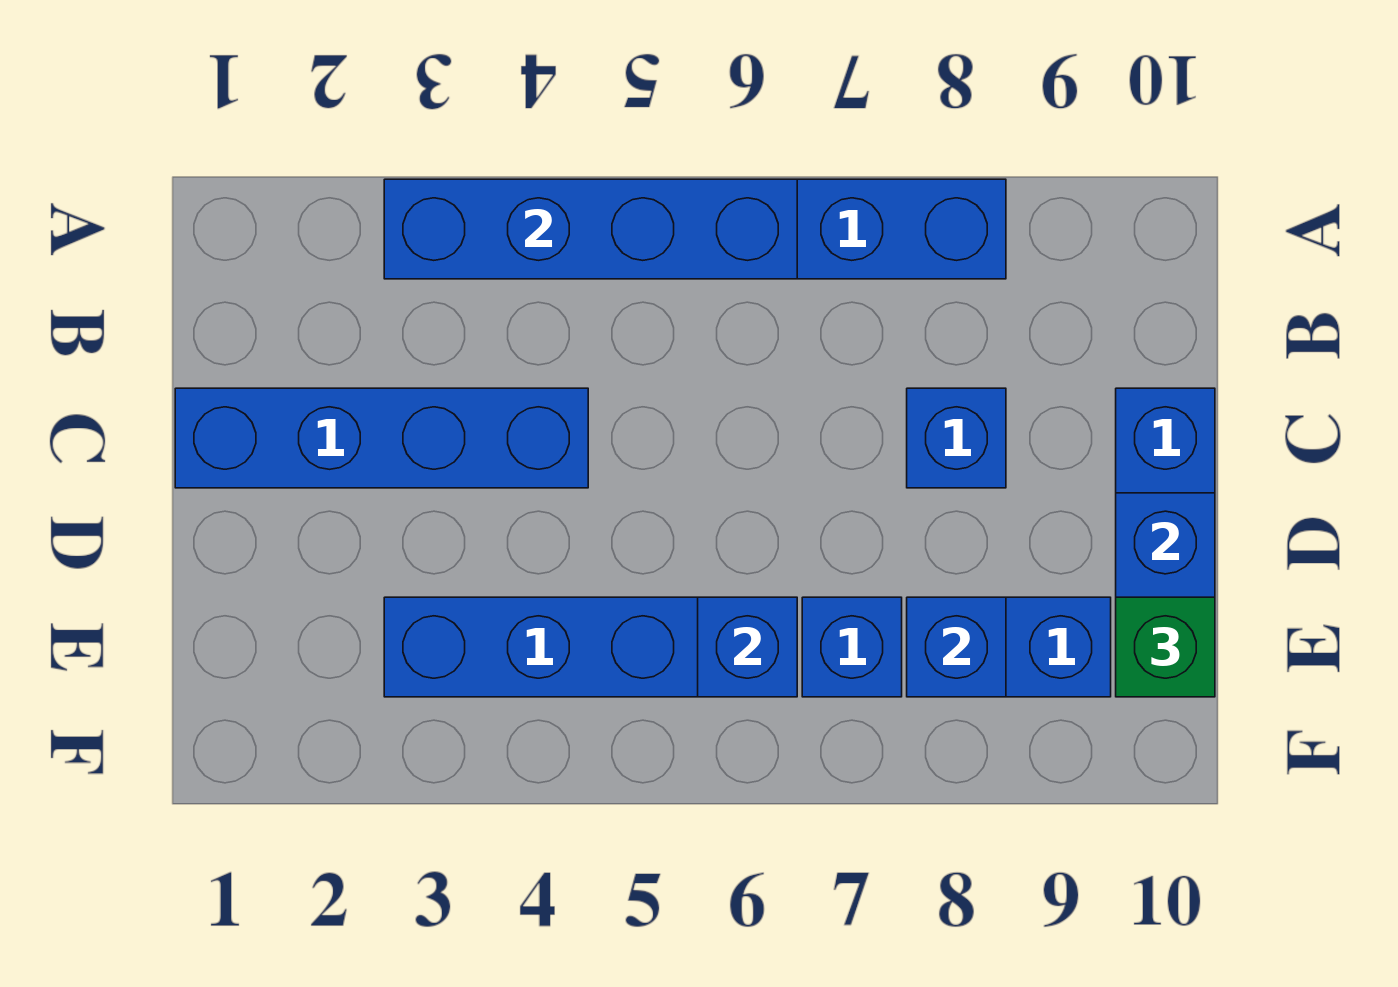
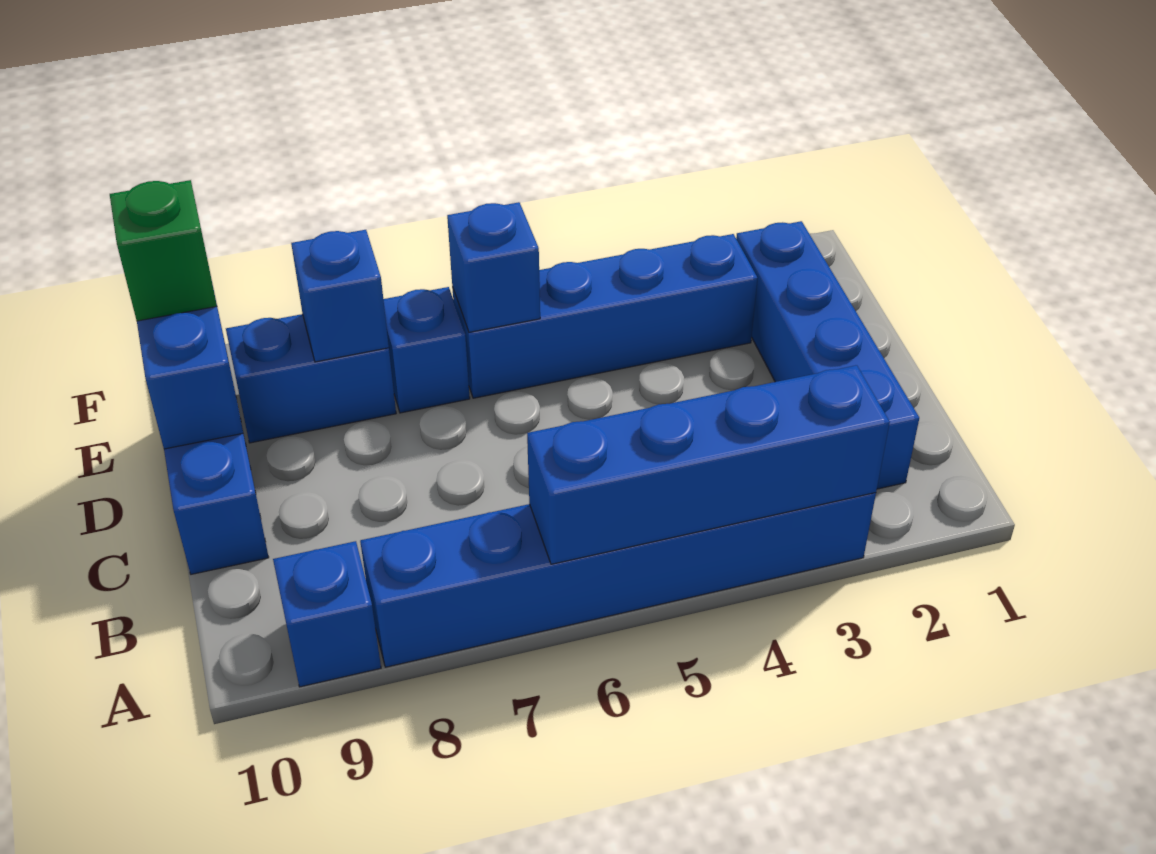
blue 1x4 brick [175,388,588,488] -> blue 1x4 brick turned to [736,221,919,489]
blue 1x1 brick [907,388,1006,488] -> blue 1x1 brick moved to [273,541,381,687]

